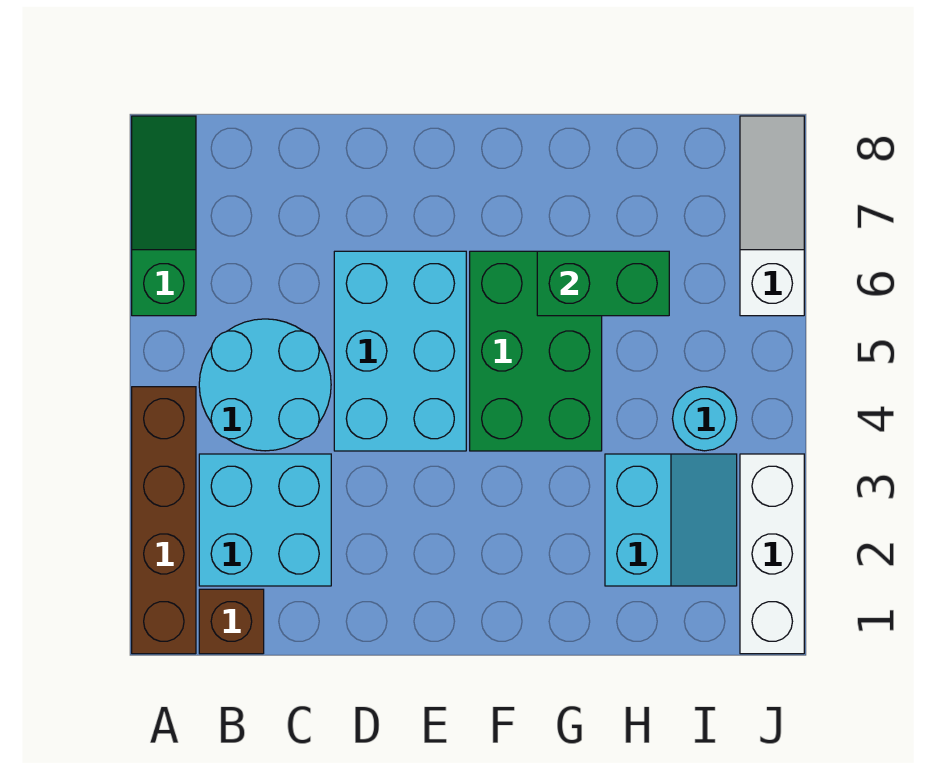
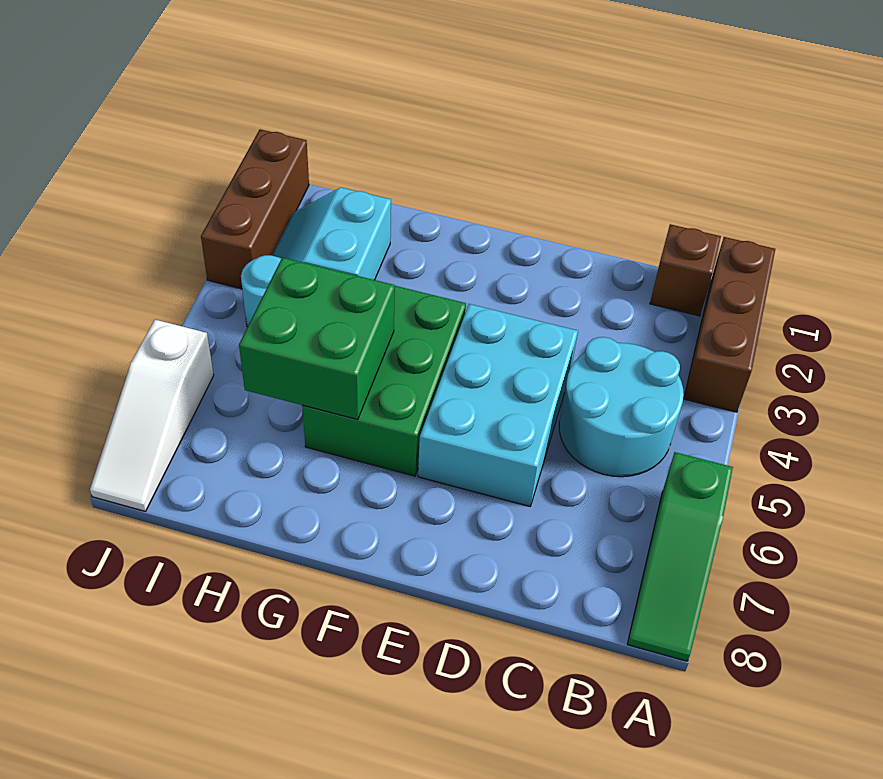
brown 1x4 brick [132,387,196,654] -> brown 1x3 brick [684,237,775,412]
cyan 2x2 brick [199,454,331,586] -> none
green 1x2 brick [537,251,669,316] -> green 2x2 brick [239,257,395,420]
white 1x3 brick [740,454,804,654] -> brown 1x3 brick [201,129,309,289]

